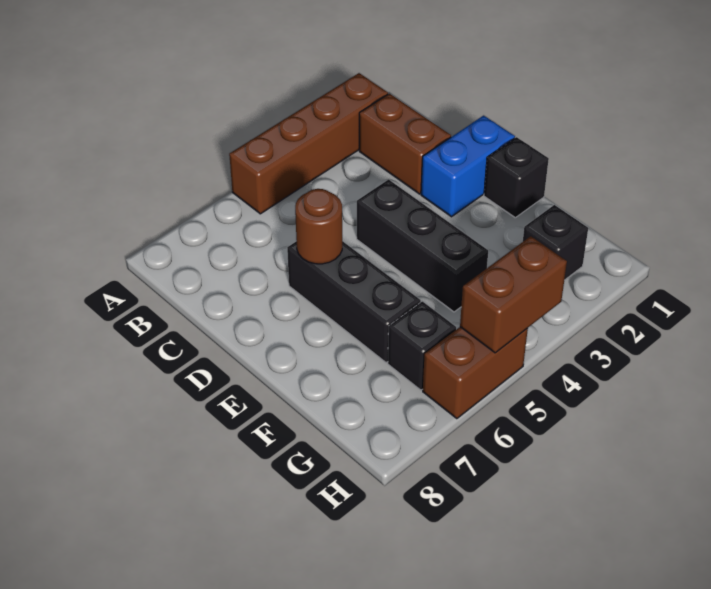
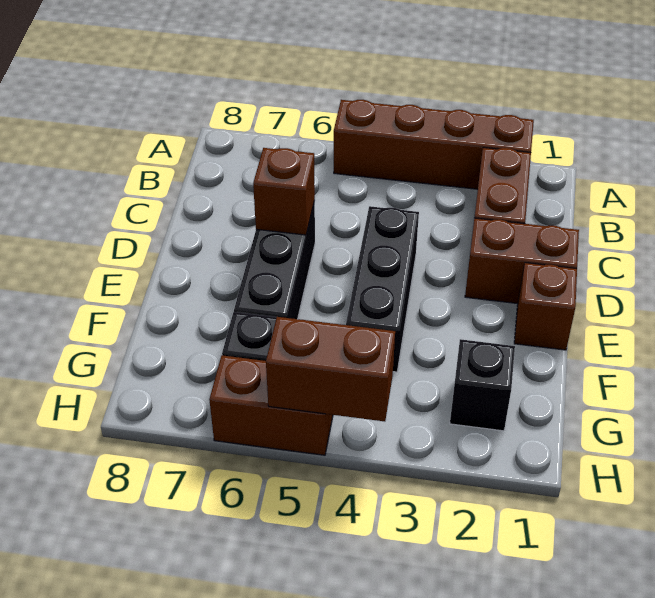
blue 1x2 brick [421,116,515,217] -> brown 1x2 brick [465,218,579,304]
brown 1x1 round brick [295,189,342,264] -> brown 1x1 brick [253,148,315,235]
black 1x1 brick [484,137,549,218] -> brown 1x1 brick [514,263,577,350]

